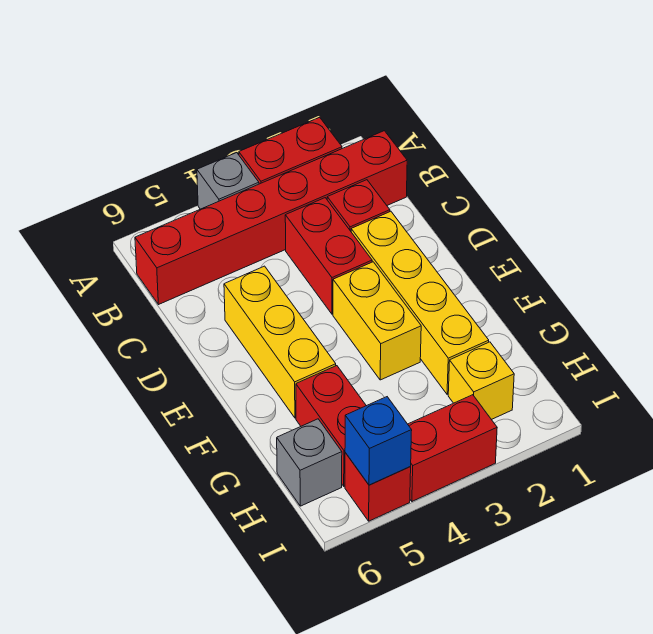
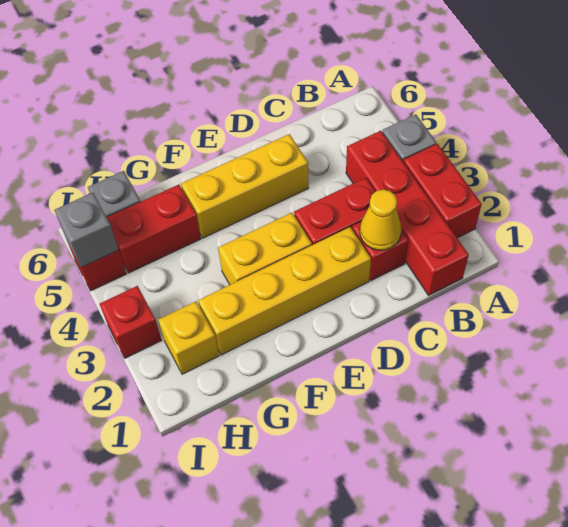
red 1x6 brick [135,131,407,305] -> red 1x4 brick [346,131,469,295]
none -> yellow 1x1 cone [360,189,401,250]
red 1x2 brick [408,395,497,501] -> red 1x1 brick [100,286,162,358]
blue 1x1 brick [345,397,412,485] -> grey 1x1 brick [55,193,119,267]

